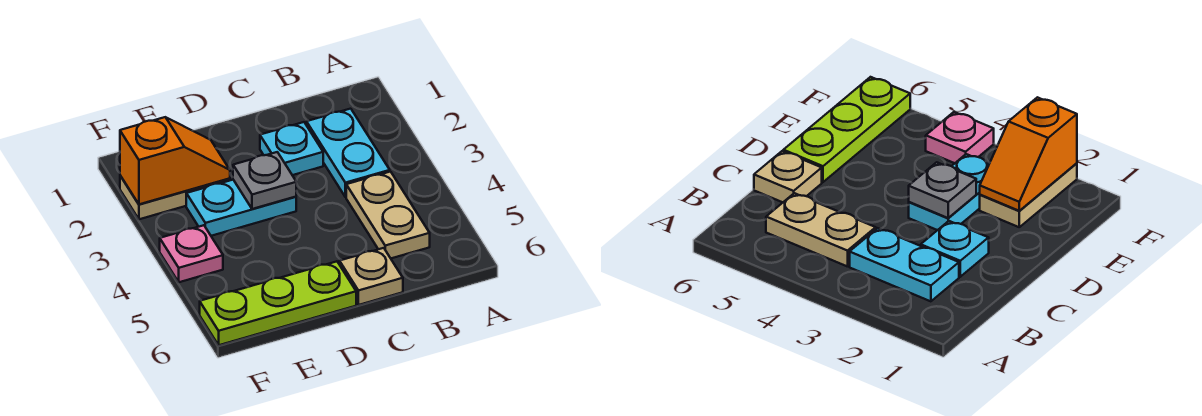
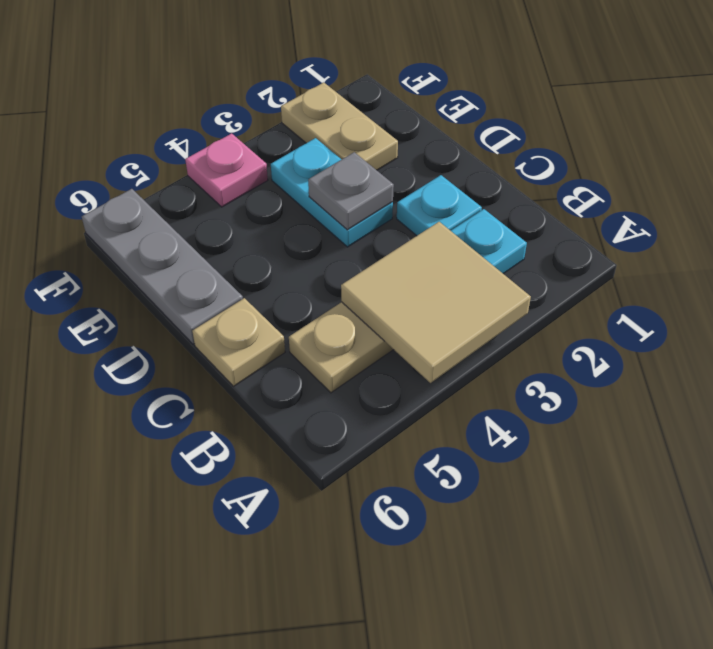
none -> tan 2x2 tile [341,222,531,383]
lime 1x3 plate [200,261,356,345] -> grey 1x3 plate [82,189,243,345]
orange 1x2 slope [120,117,230,204] -> none

